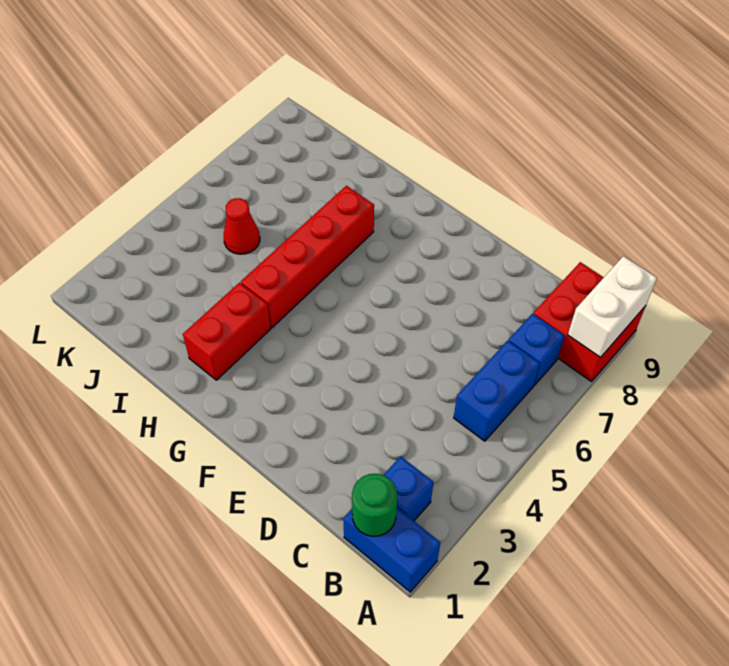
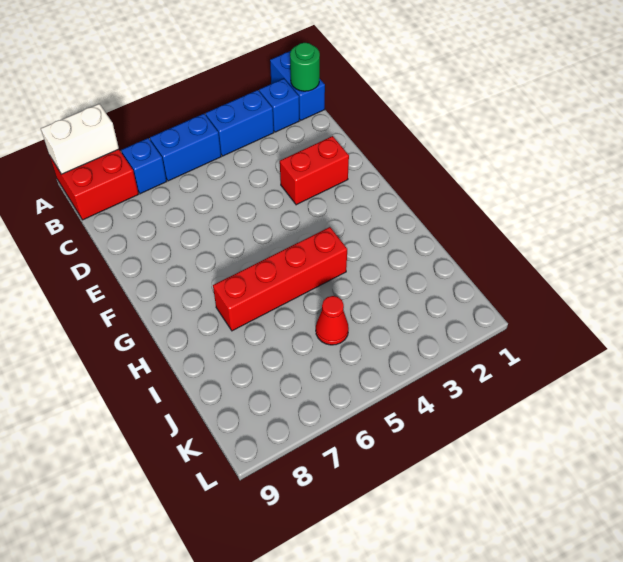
none -> blue 1x2 brick [206,90,274,156]
red 1x2 brick [183,283,271,380] -> red 1x2 brick moved to [280,136,349,205]

